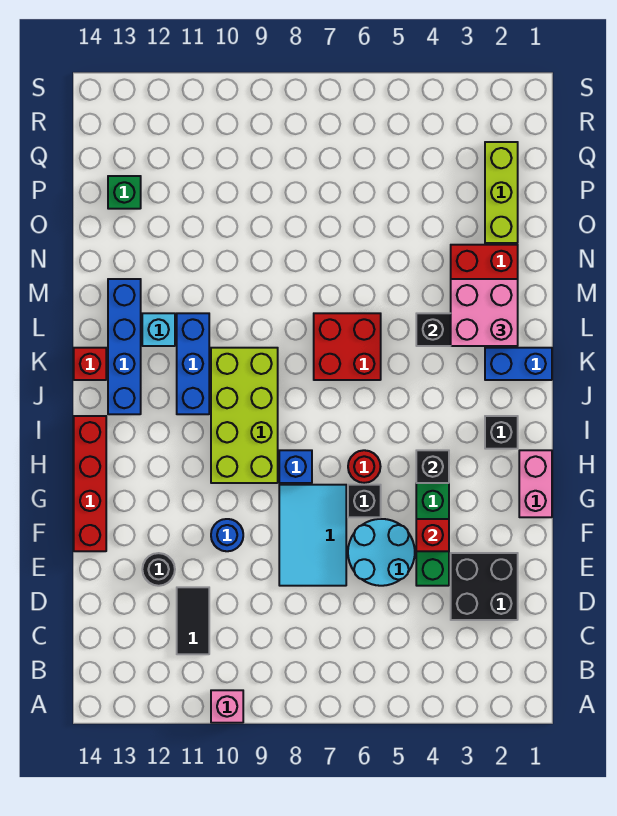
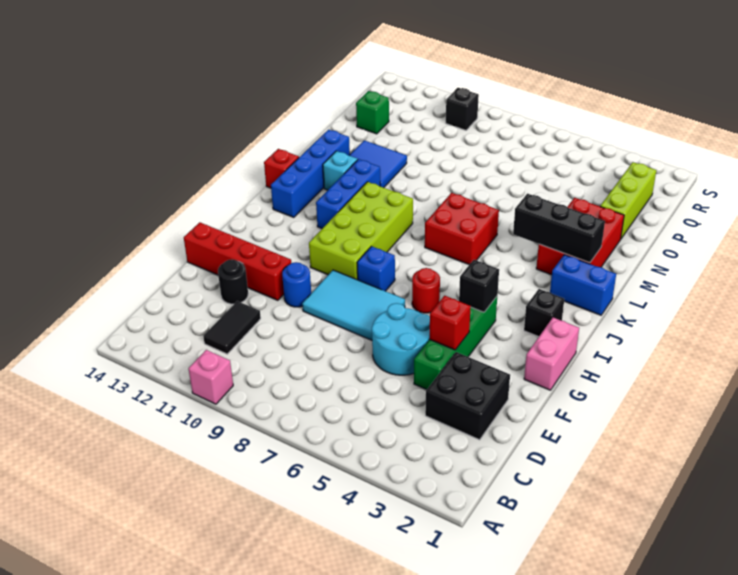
cyan 2x3 tile [279,485,346,586] -> cyan 2x3 tile turned to [302,270,405,340]
red 1x4 brick [74,416,106,551] -> red 1x4 brick turned to [184,222,291,300]
black 1x1 brick [348,485,381,517] -> black 1x1 brick moved to [446,88,479,130]
pink 2x2 brick [451,279,518,346] -> none
none -> blue 2x2 tile [349,140,407,188]

